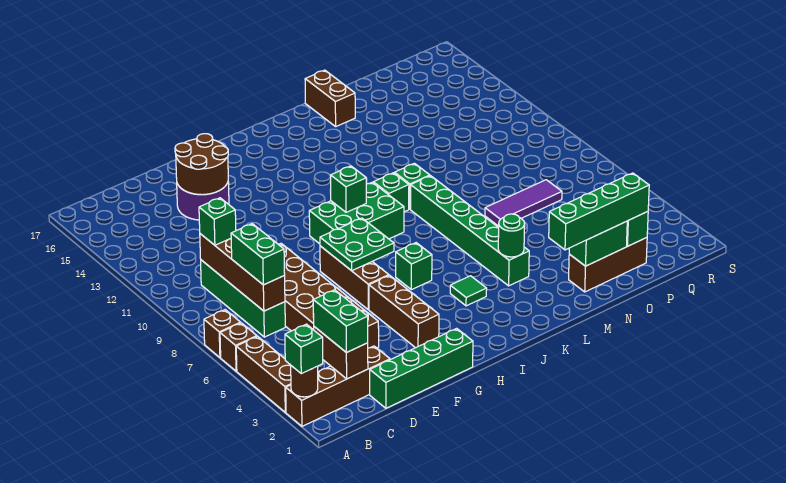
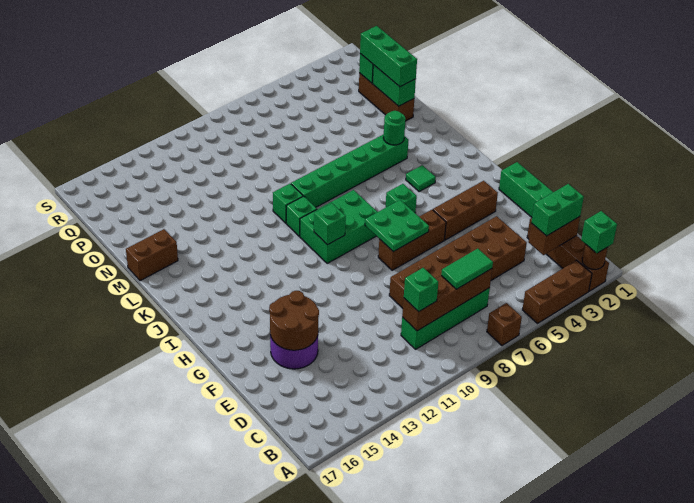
brown 1x1 brick [220,323,257,371] -> none
green 1x2 brick [231,224,285,285] -> green 1x2 tile [441,248,493,289]
green 2x3 brick [309,182,404,244] -> green 2x3 brick turned to [300,190,377,264]
green 1x4 brick [549,173,649,250] -> green 1x3 brick [360,26,417,87]
purple 1x3 tile [485,180,562,226] -> none

